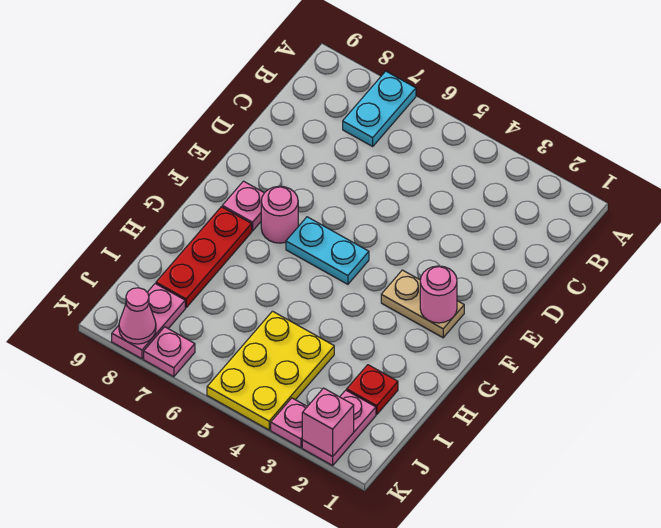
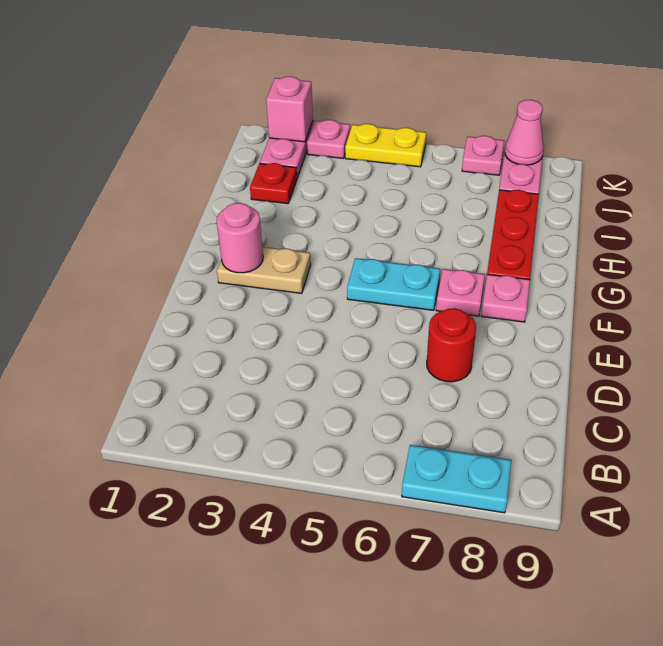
cyan 1x2 plate [343,71,416,146] -> cyan 1x2 plate turned to [402,445,511,513]
none -> red 1x1 round brick [427,308,476,382]
pink 1x1 round brick [261,186,298,243] -> pink 1x1 plate [436,269,485,316]
yellow 2x3 plate [207,311,334,430] -> yellow 1x2 plate [345,124,426,167]

